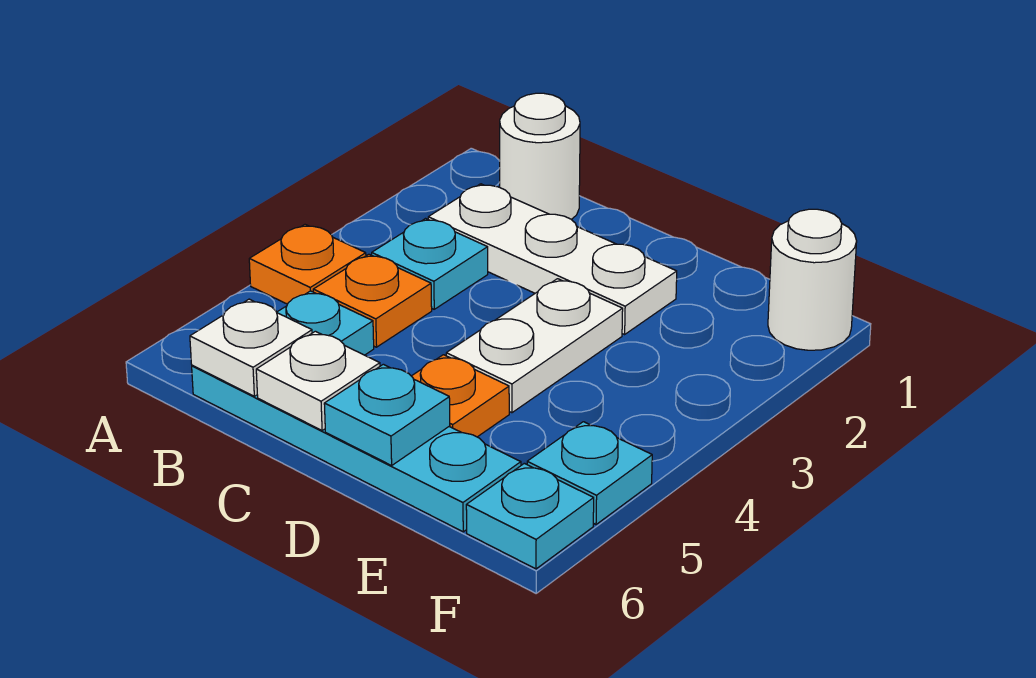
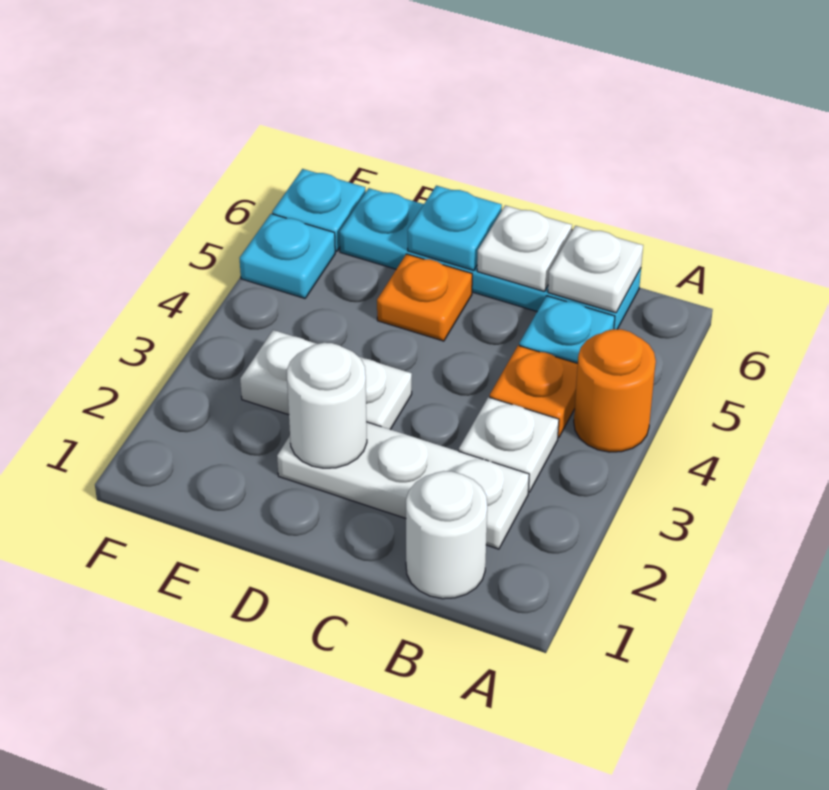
orange 1x1 plate [249,225,366,304] -> orange 1x1 round brick [574,329,656,452]
cyan 1x1 plate [372,219,488,309] -> white 1x1 plate [459,397,559,492]
white 1x2 plate [446,279,623,413] -> white 1x2 plate turned to [240,330,412,429]
white 1x1 round brick [768,209,857,350] -> white 1x1 round brick moved to [287,343,367,468]

